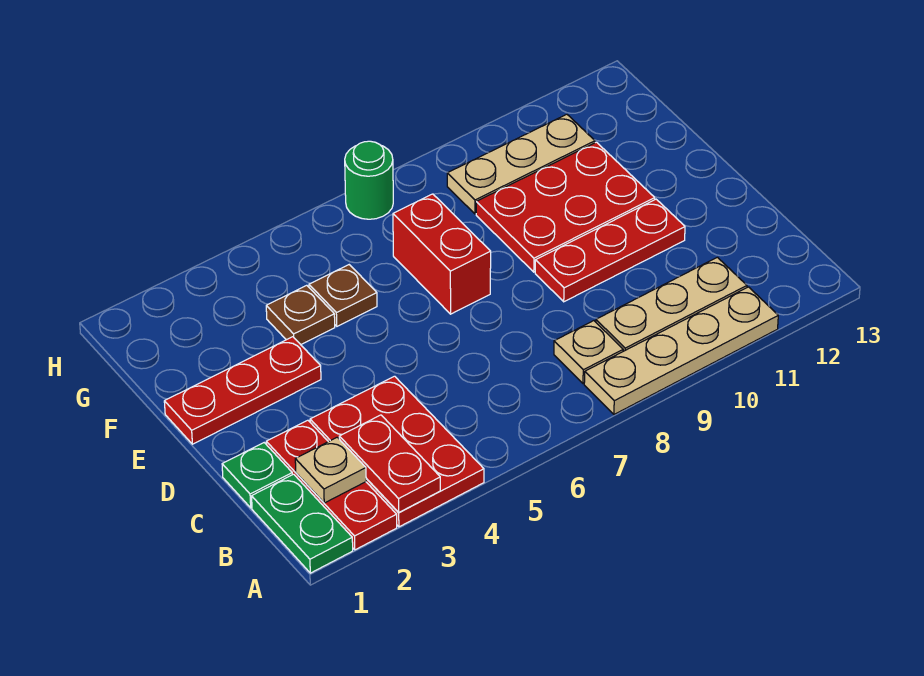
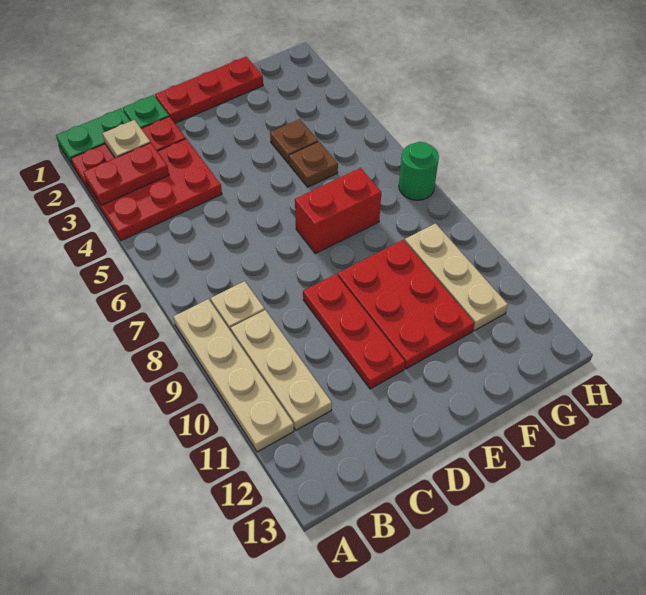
red 1x3 plate [164,337,321,444] -> red 1x3 plate turned to [155,57,263,123]

